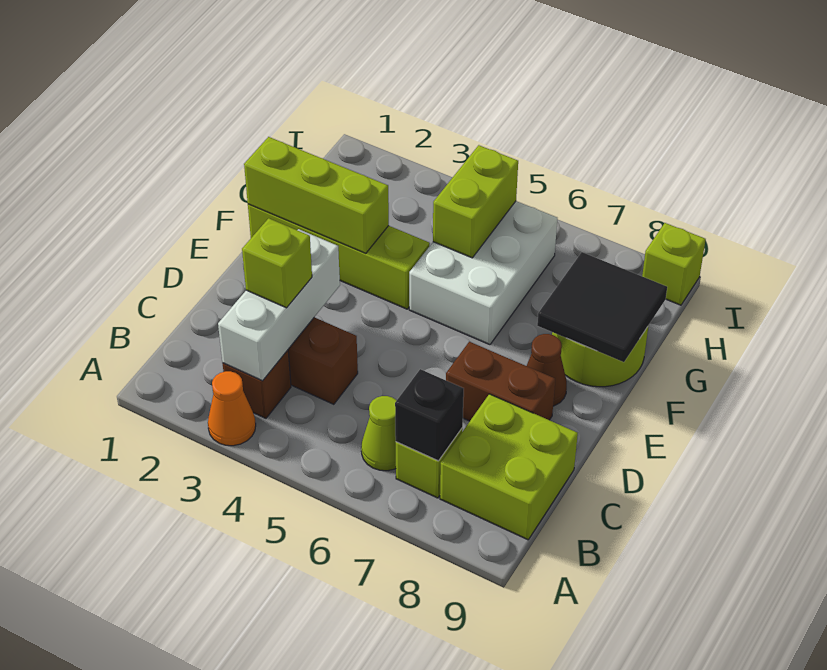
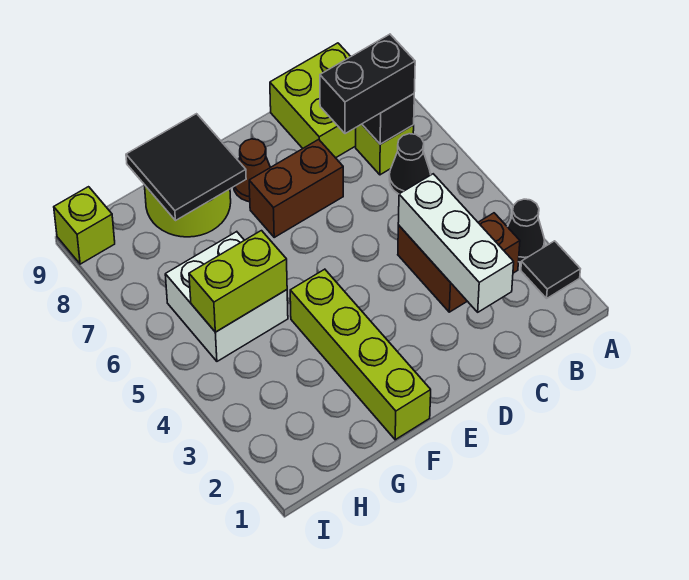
none -> black 1x1 tile [521,241,580,298]
orange 1x1 cone [208,371,256,446] -> black 1x1 cone [508,199,545,262]
white 1x3 brick [218,229,340,381] -> white 1x3 brick turned to [398,174,514,312]
lime 1x1 cone [361,396,397,471] -> black 1x1 cone [389,134,431,194]
none -> black 1x2 brick [320,34,415,134]
lime 1x1 brick [242,218,312,308] -> none
brown 1x2 brick [446,342,555,421] -> brown 1x2 brick turned to [249,139,343,237]
lime 1x3 brick [244,137,389,254] -> none
white 2x3 brick [409,201,557,345] -> white 2x2 brick [165,232,288,361]

